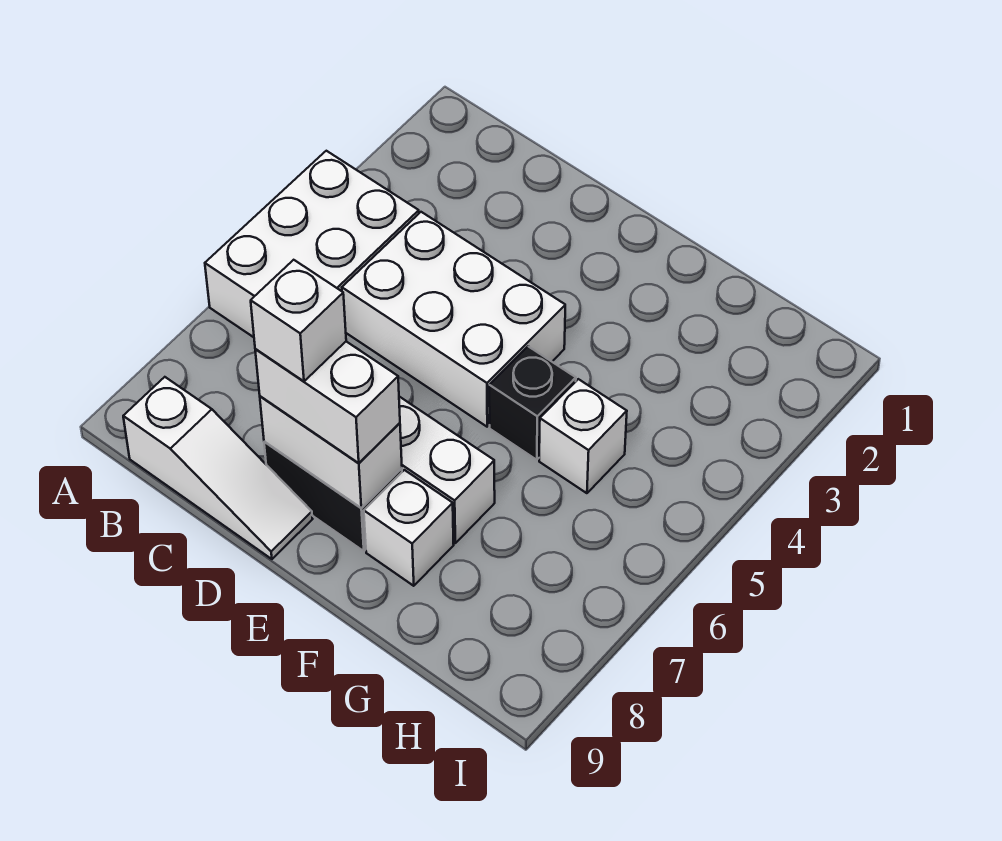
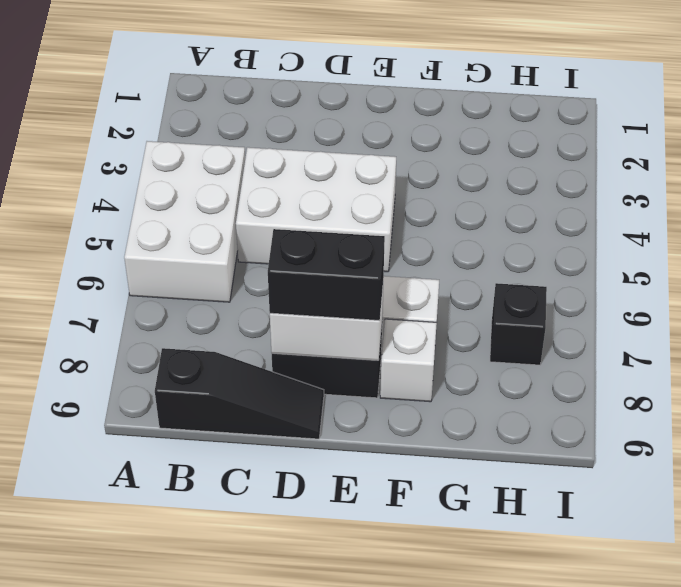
white 1x3 slope [123,377,312,559] -> black 1x3 slope [155,348,324,439]
white 1x2 brick [255,342,400,463] -> black 1x2 brick [268,229,385,321]
white 1x1 brick [251,260,346,381] -> none
black 1x1 brick [489,346,576,460] -> black 1x1 brick moved to [490,283,547,365]
white 1x1 brick [539,379,627,493] -> none

